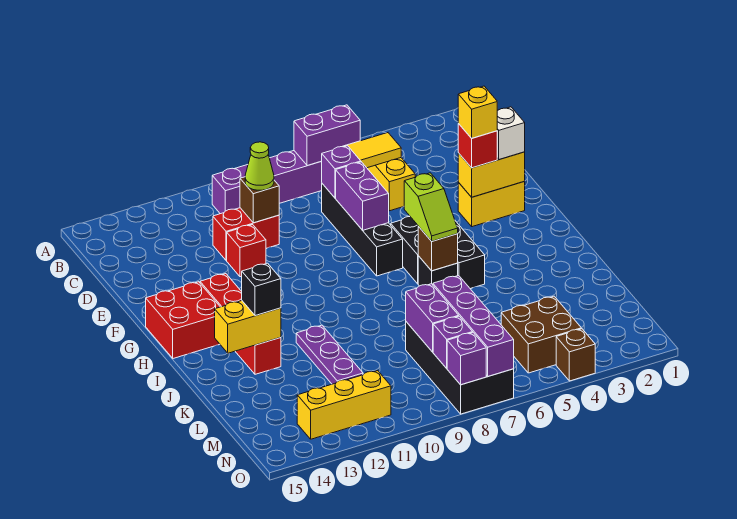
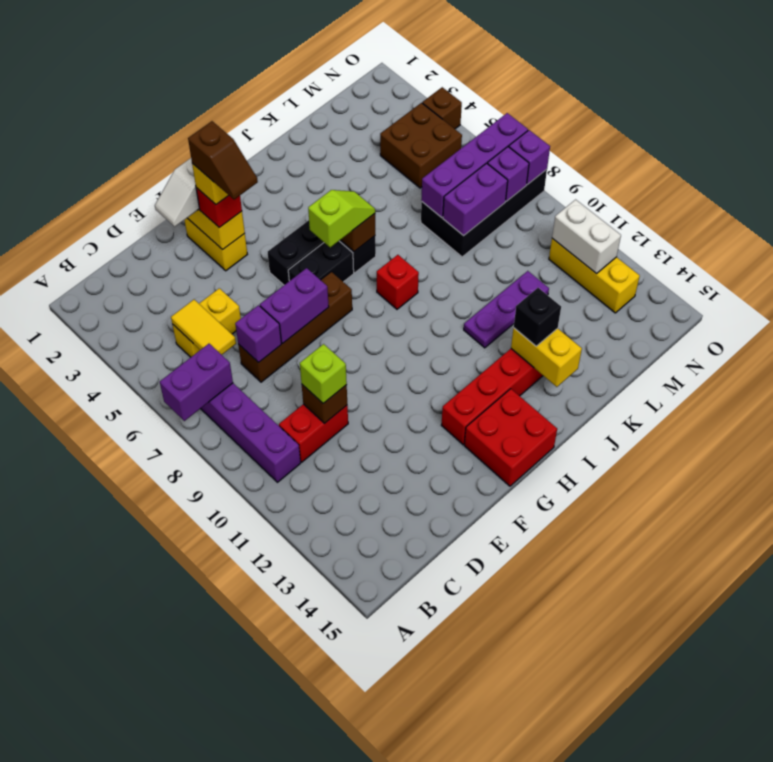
purple 1x2 brick [294,105,360,166] -> purple 1x2 brick turned to [160,344,233,421]
black 1x4 brick [322,184,403,276] -> brown 1x4 brick [238,272,352,382]
red 1x2 brick [213,208,279,261] -> red 1x2 brick turned to [279,404,348,462]
lime 1x1 cone [245,142,274,190] -> lime 1x1 brick [300,344,347,403]
red 1x1 brick [227,225,266,277] -> red 1x1 brick moved to [377,255,419,309]
none -> brown 1x2 slope [188,121,258,199]
none -> white 1x2 brick [552,200,621,274]

